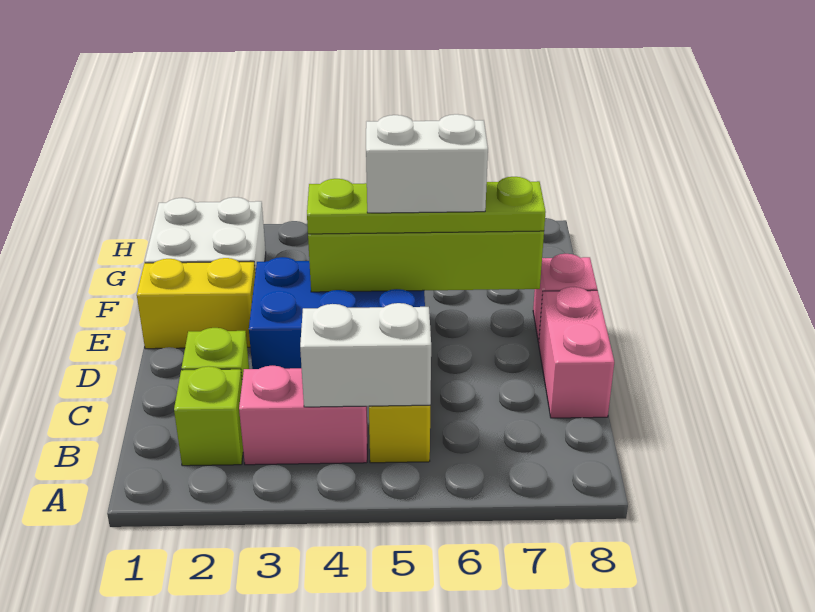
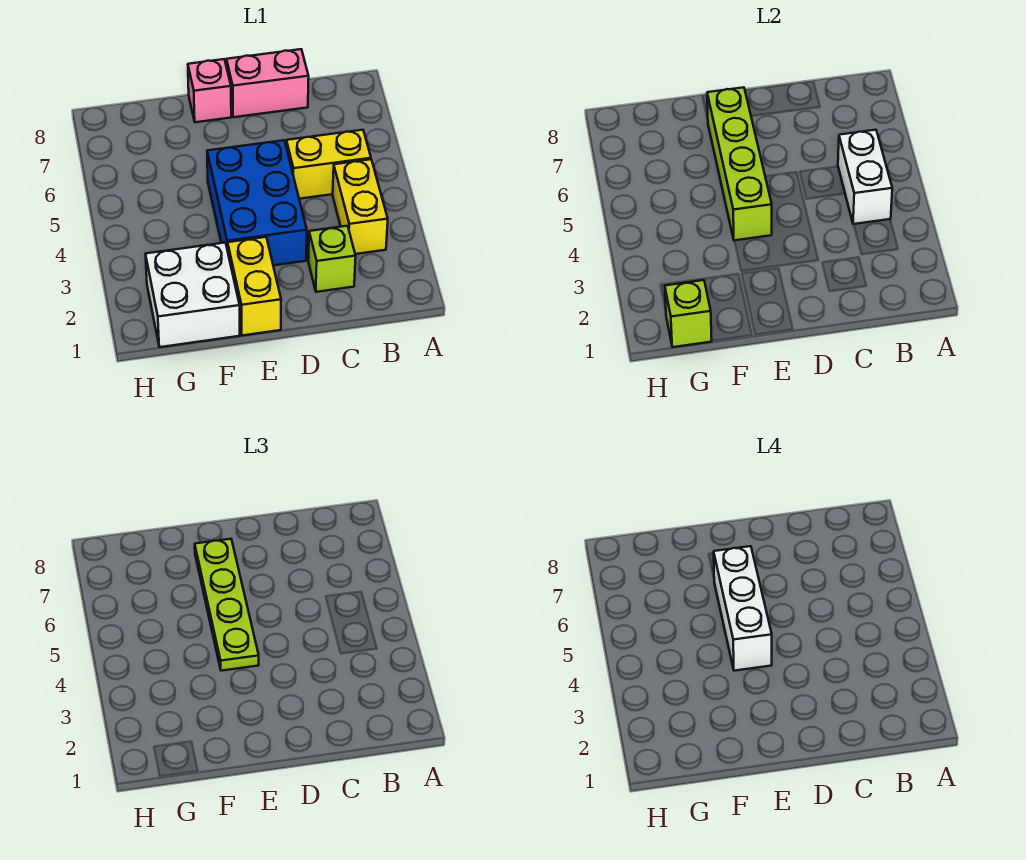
lime 1x1 brick [174,366,243,466] -> lime 1x1 brick moved to [665,280,712,347]
pink 1x2 brick [239,366,367,465] -> yellow 1x2 brick [333,159,388,254]
white 1x2 brick [366,114,488,213] -> white 1x3 brick [714,546,772,671]

